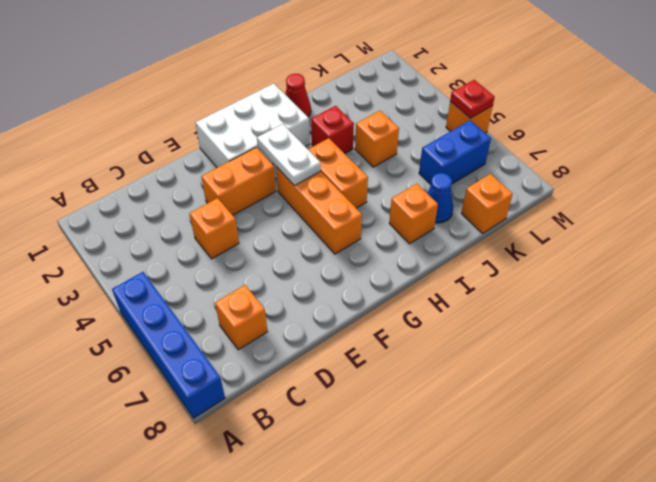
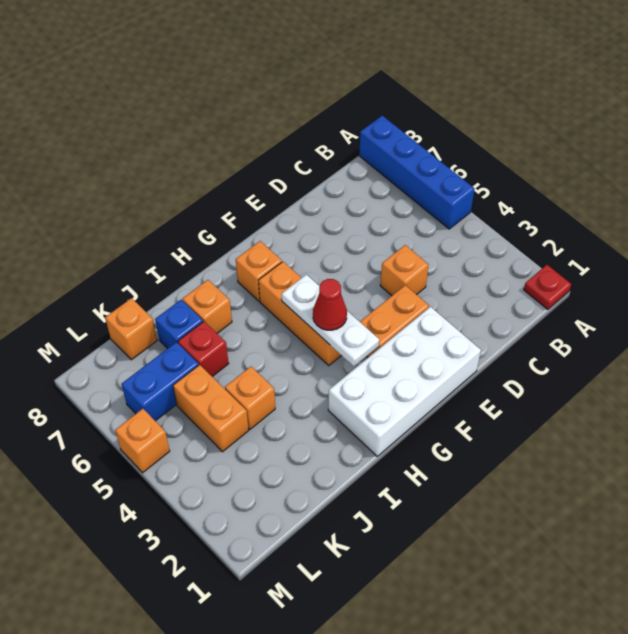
orange 1x1 brick [215,285,267,350] -> orange 1x1 brick moved to [236,241,282,301]
white 2x3 brick [196,83,310,168] -> white 2x4 brick [328,307,481,456]
white 1x2 plate [257,124,321,186] -> white 1x3 plate [282,275,379,366]
orange 1x2 brick [308,138,368,208] -> orange 1x2 brick moved to [173,365,249,452]
red 1x1 cone [285,74,311,117] -> red 1x1 cone moved to [313,279,347,330]
red 1x1 brick [311,106,354,154] -> red 1x1 brick moved to [178,322,229,377]
blue 1x1 cone [427,173,453,223] -> blue 1x1 brick [155,300,203,349]
red 1x1 plate [450,80,495,118] -> red 1x1 plate moved to [524,265,571,309]

